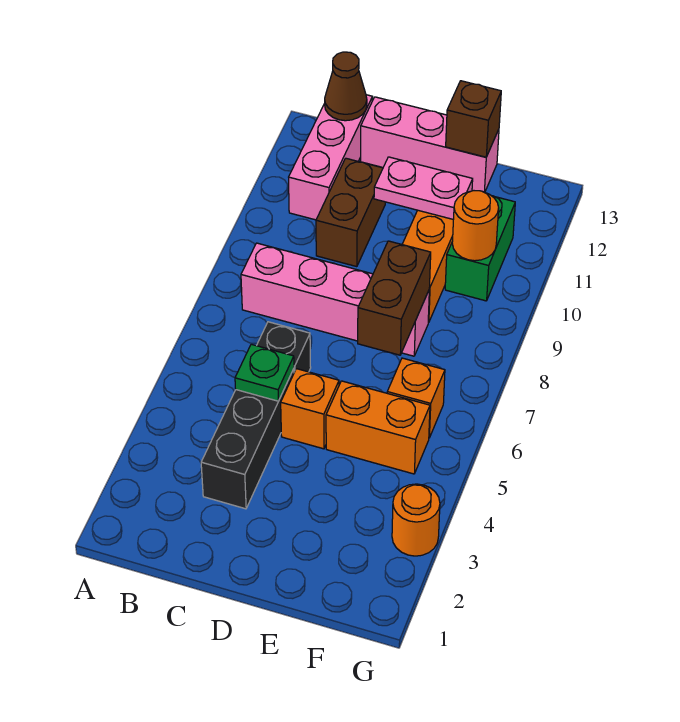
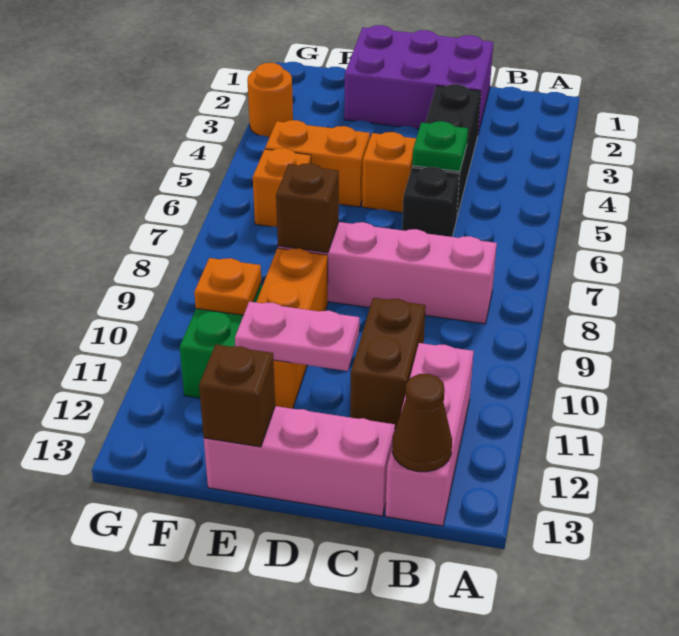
none -> purple 2x3 brick [344,25,493,133]
brown 1x2 brick [358,241,431,355] -> brown 1x1 brick [276,163,339,253]
orange 1x1 round brick [452,191,499,261] -> orange 1x1 plate [194,258,261,315]

